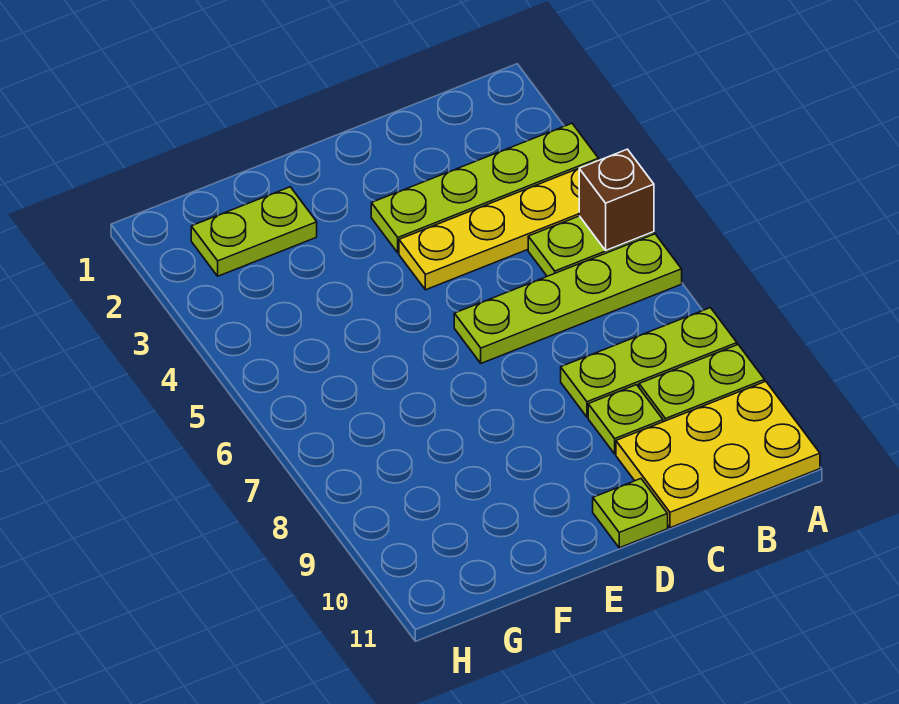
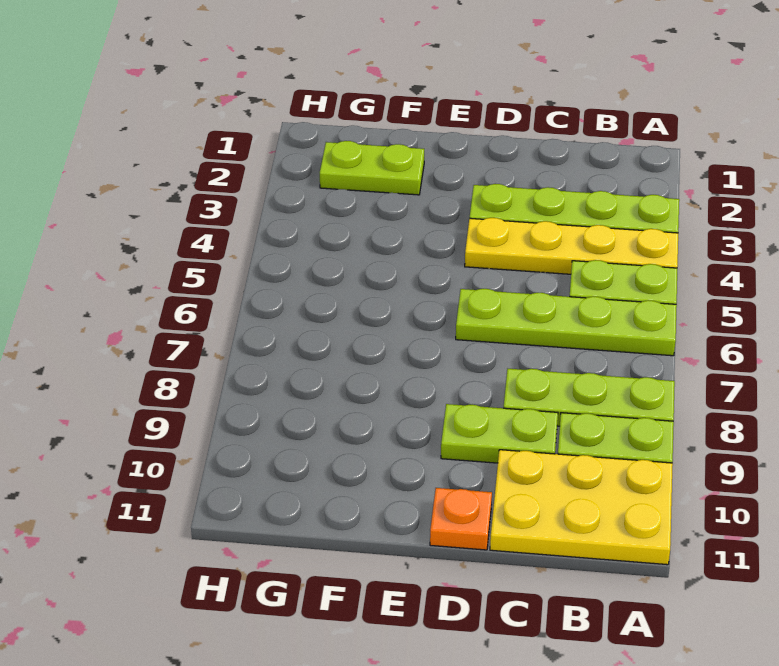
brown 1x1 brick [579,149,654,250] -> none
lime 1x1 plate [588,385,663,454] -> lime 1x2 plate [441,404,558,463]
lime 1x1 plate [593,479,668,548] -> orange 1x1 plate [430,488,492,550]

